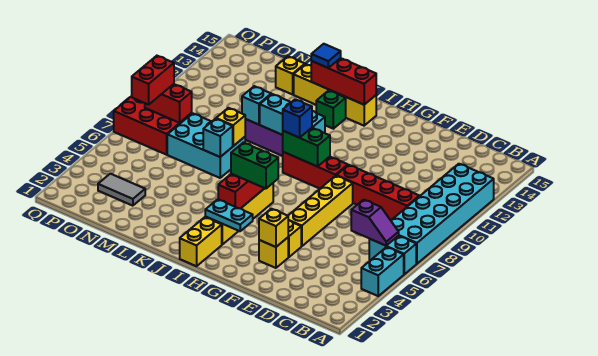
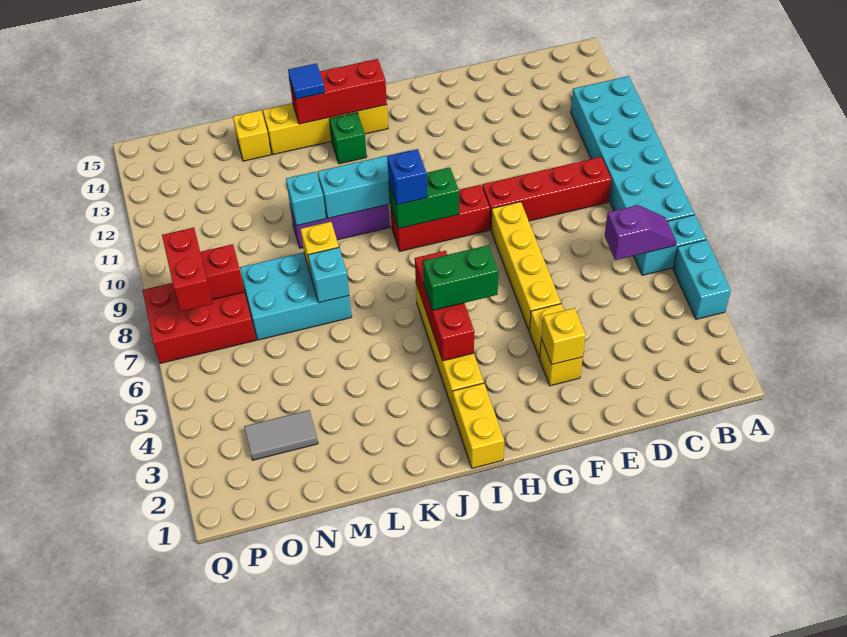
cyan 1x2 plate [205,199,253,231] -> none

